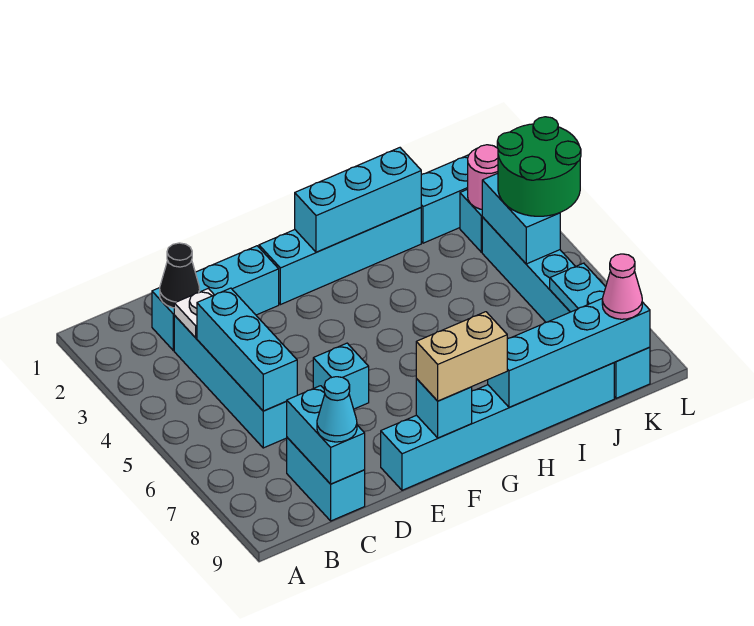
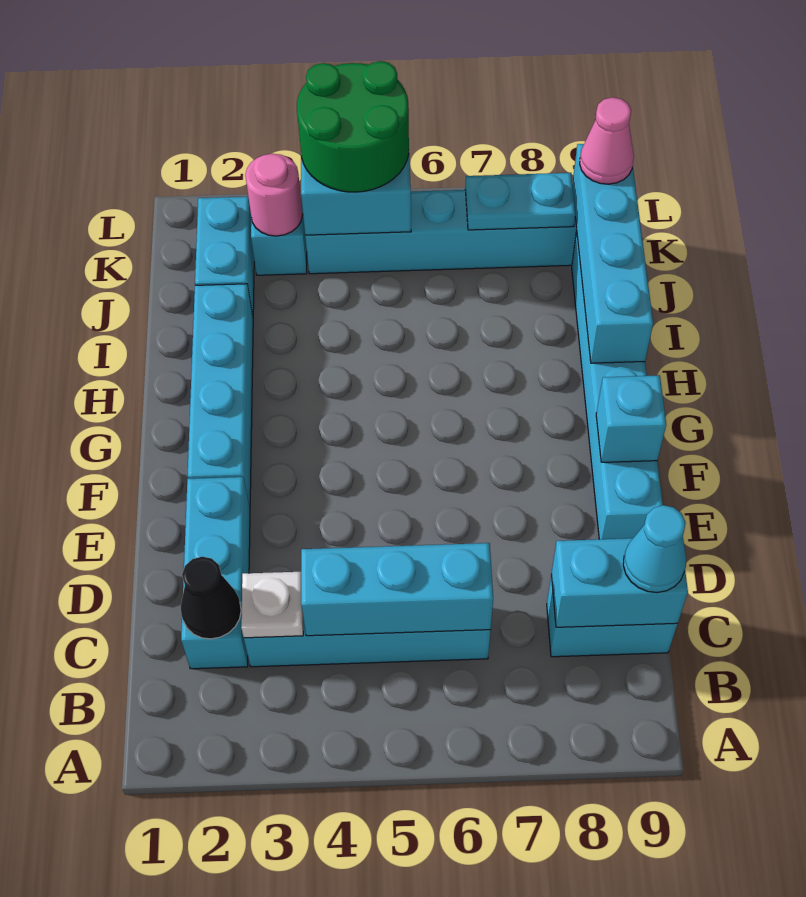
cyan 1x1 brick [313,343,369,409] -> none
tan 1x2 brick [416,312,507,401] -> none
cyan 1x3 brick [295,148,421,252] -> none

